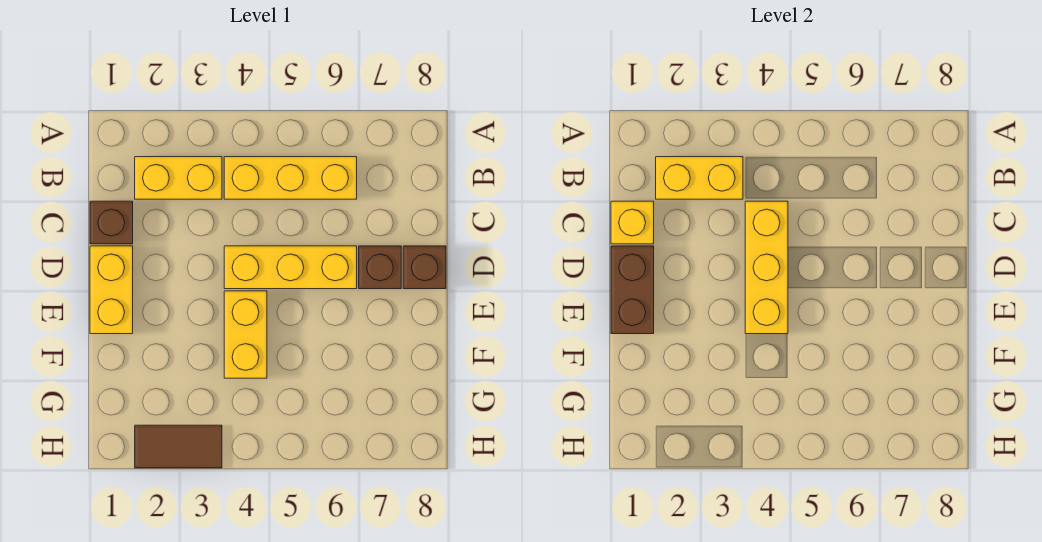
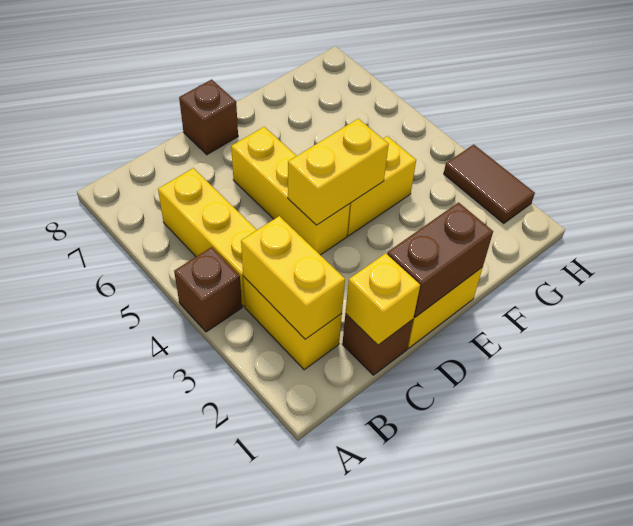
yellow 1x3 brick [745,201,788,334] -> yellow 1x2 brick [288,119,389,225]
brown 1x1 brick [359,246,401,289] -> brown 1x1 brick moved to [174,247,242,332]

